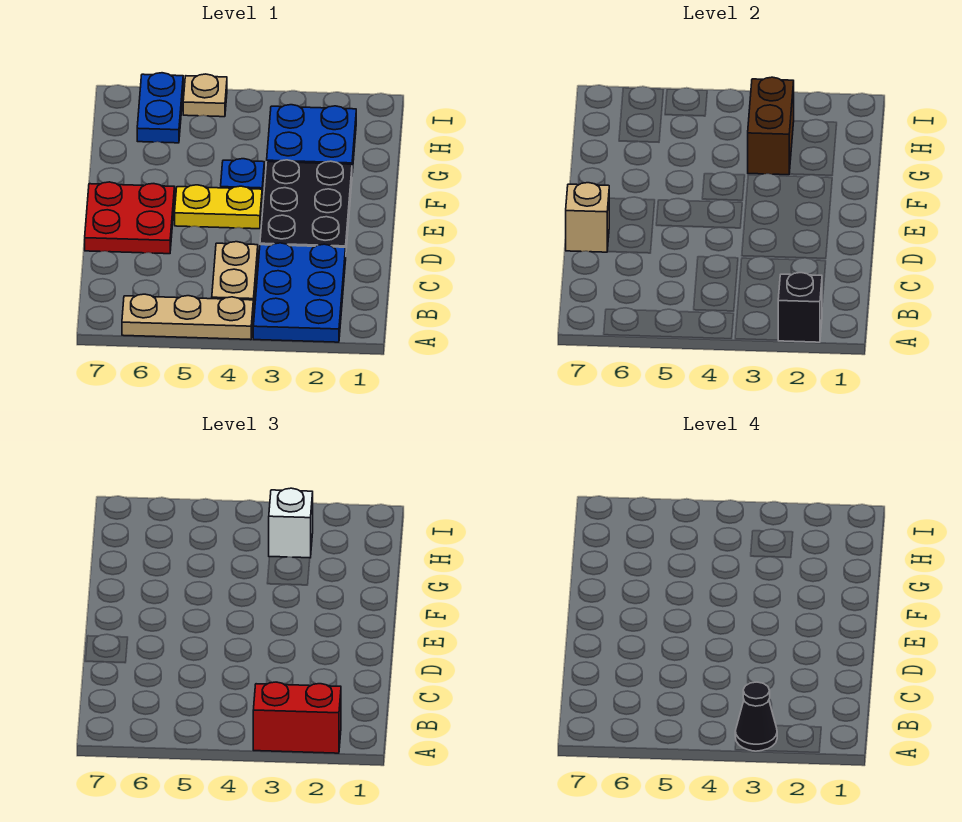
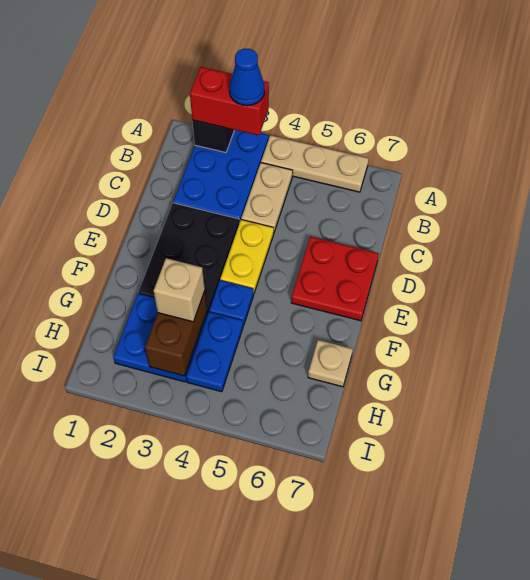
black 1x1 cone [735,682,777,751] -> blue 1x1 cone [229,49,265,106]
tan 1x1 brick [566,183,609,252] -> tan 1x1 brick moved to [154,258,205,322]
yellow 1x2 plate [175,185,262,229] -> yellow 1x2 plate turned to [220,220,274,293]
white 1x1 brick [269,488,313,558] -> none
blue 1x2 plate [137,73,183,143] -> blue 1x2 plate moved to [186,312,243,392]
tan 1x1 plate [183,74,227,117] -> tan 1x1 plate moved to [308,340,353,387]

